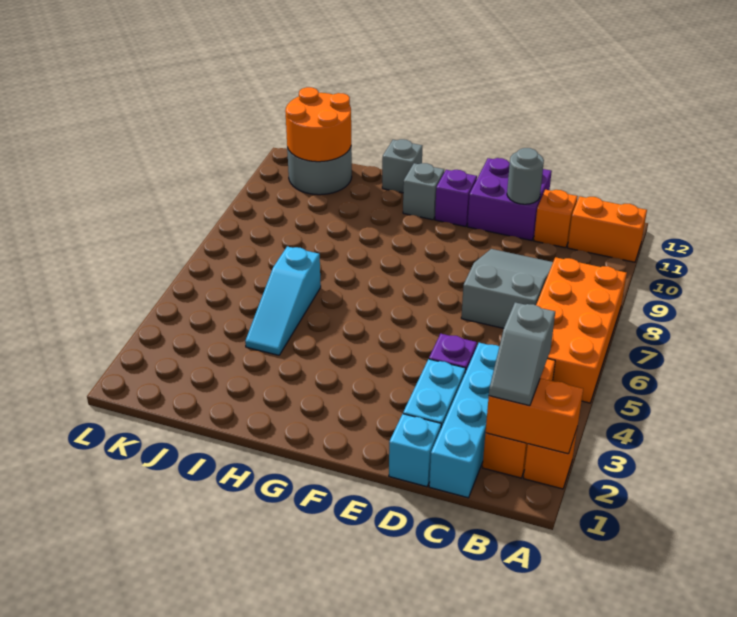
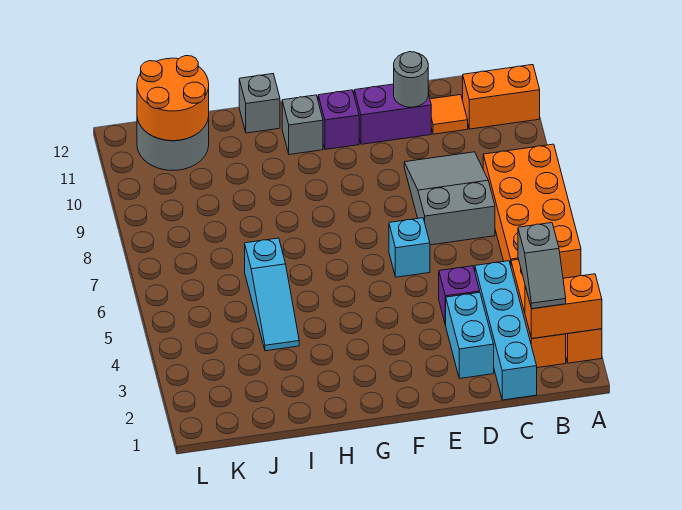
orange 1x1 brick [534,190,578,248] -> orange 1x1 tile [430,95,468,134]
cyan 1x1 brick [389,414,441,487] -> cyan 1x1 brick moved to [389,218,430,277]
purple 2x2 brick [467,158,552,241] -> purple 1x2 brick [354,84,431,144]

